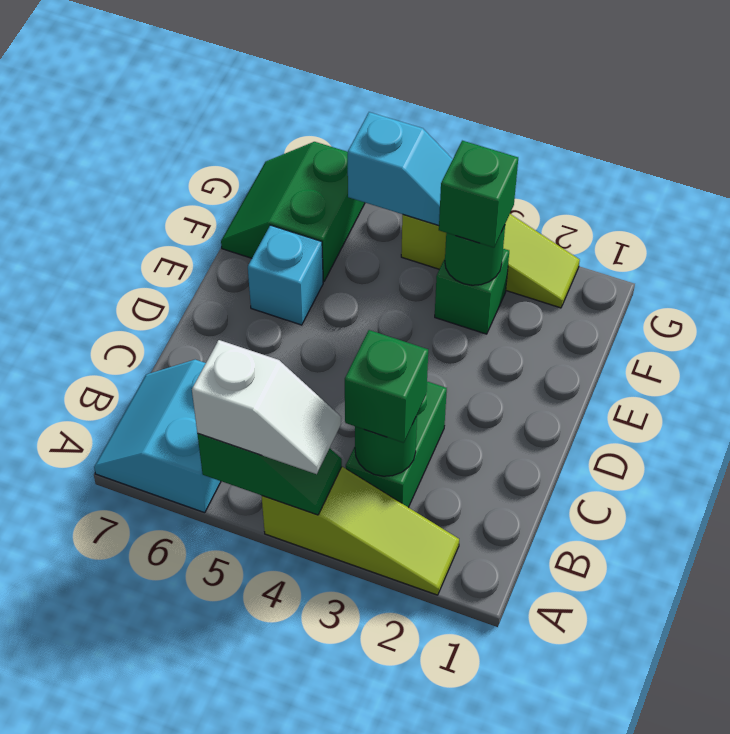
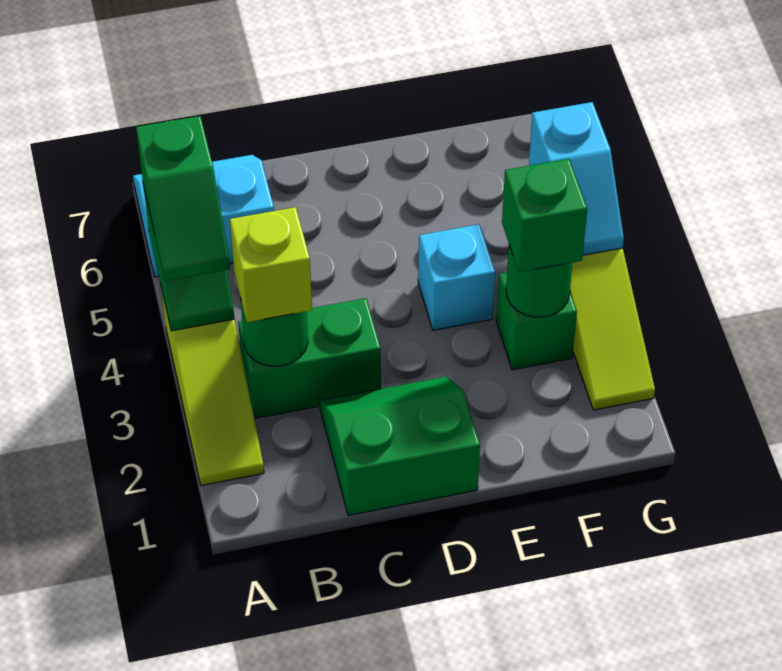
white 1x2 slope [192,340,341,474] -> green 1x2 slope [136,116,230,281]
green 1x1 brick [345,330,428,443] -> lime 1x1 brick [230,207,312,322]
cyan 1x1 brick [248,225,323,325] -> cyan 1x1 brick moved to [418,224,495,330]
green 2x2 slope [221,142,365,282] -> green 2x2 slope moved to [320,377,480,516]

